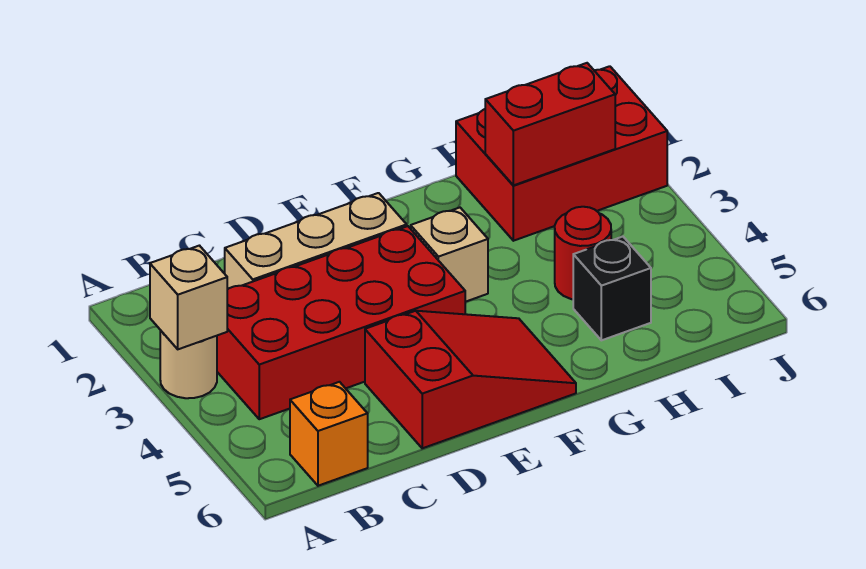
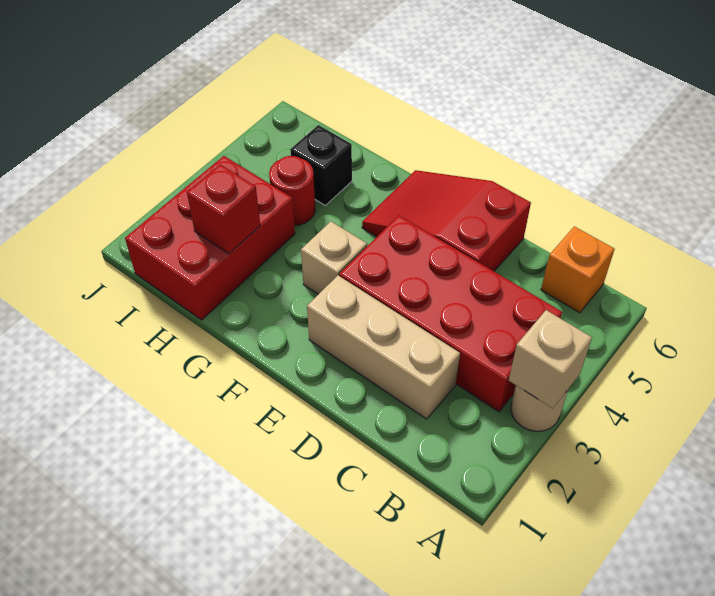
red 2x3 brick [456,66,667,241] -> red 2x3 brick turned to [125,156,295,320]
red 1x2 brick [485,63,615,185] -> red 1x1 brick [187,165,260,254]

